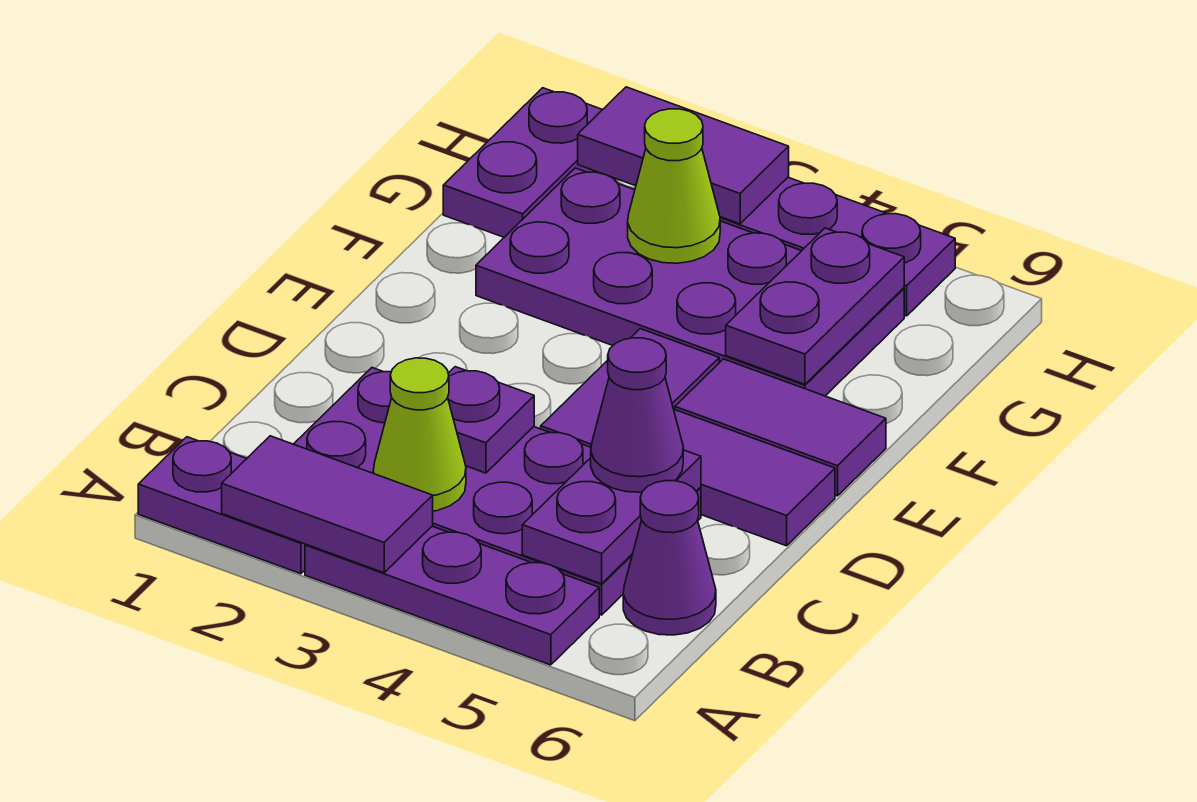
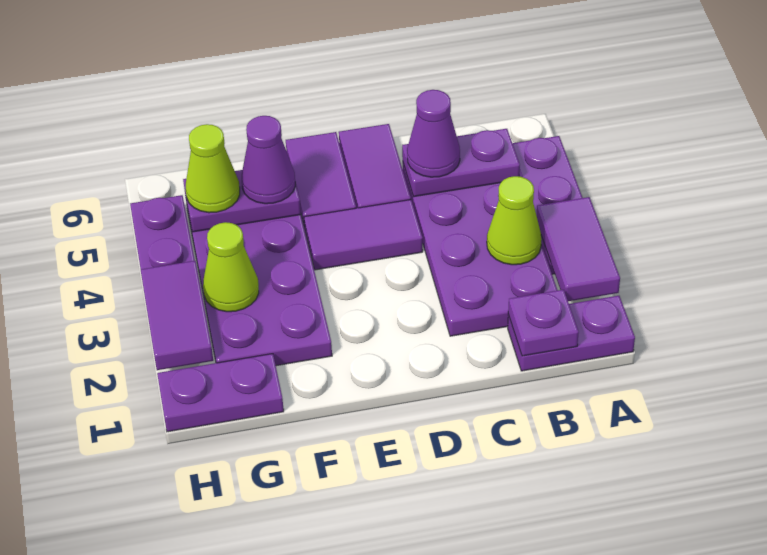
purple 1x2 plate [138,437,305,574] -> purple 1x2 plate turned to [508,296,635,371]
purple 1x1 cone [623,481,716,635] -> purple 1x1 cone moved to [242,116,295,204]
purple 1x1 plate [448,367,534,473] -> purple 1x1 plate moved to [508,290,579,356]
none -> lime 1x1 cone [185,124,240,213]

